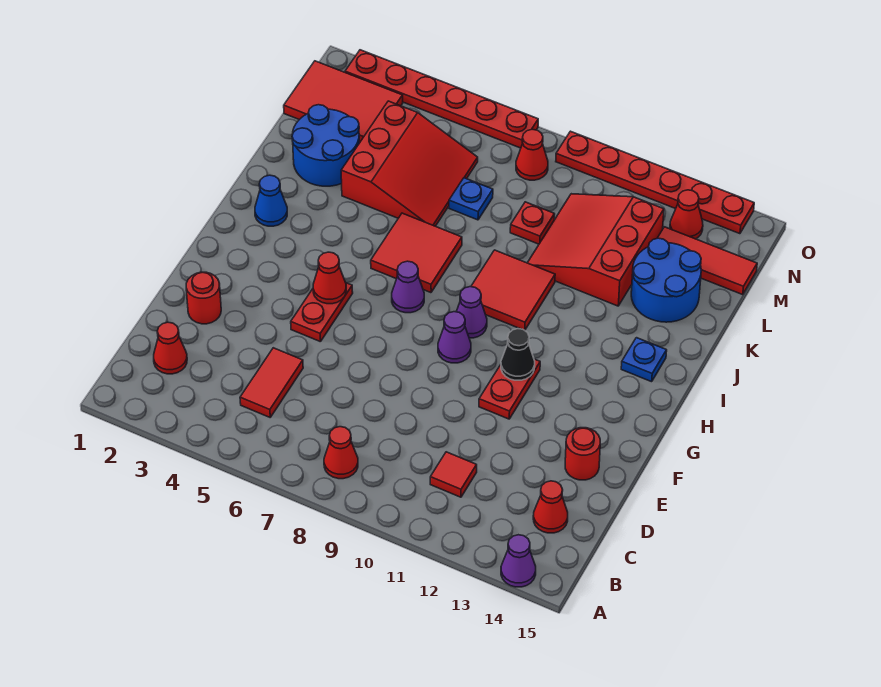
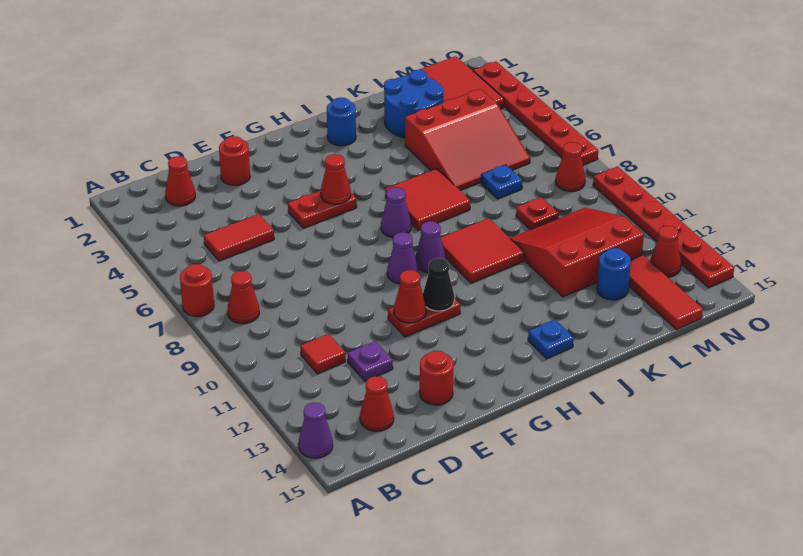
none -> red 1x1 round brick [180,264,214,317]
none -> purple 1x1 plate [348,341,393,381]
none -> red 1x1 cone [394,270,426,323]
blue 1x1 cone [255,175,287,226] -> blue 1x1 round brick [327,98,356,146]
blue 2x2 round brick [631,238,701,322] -> blue 1x1 round brick [597,248,631,300]

